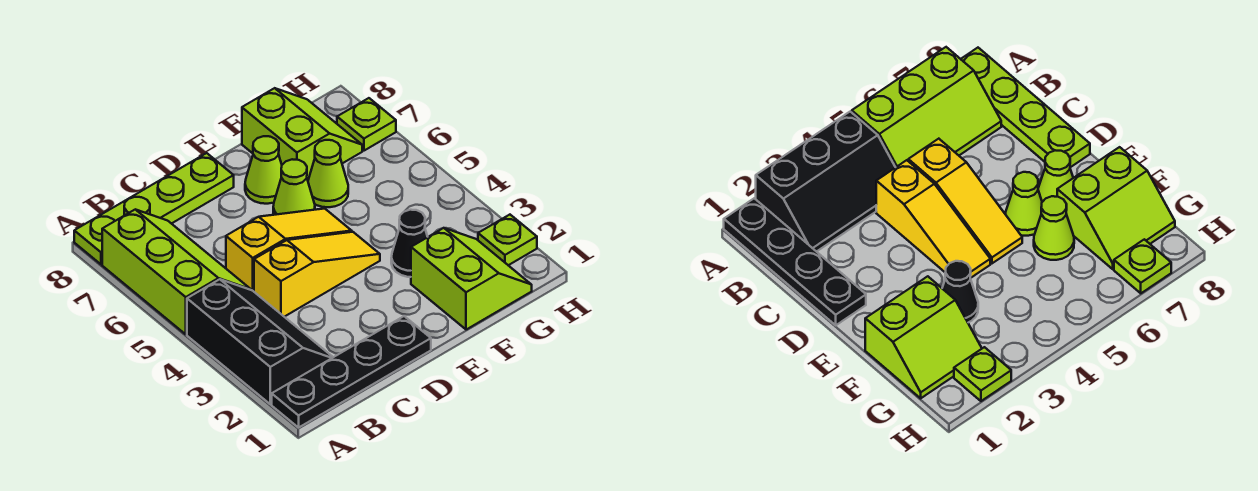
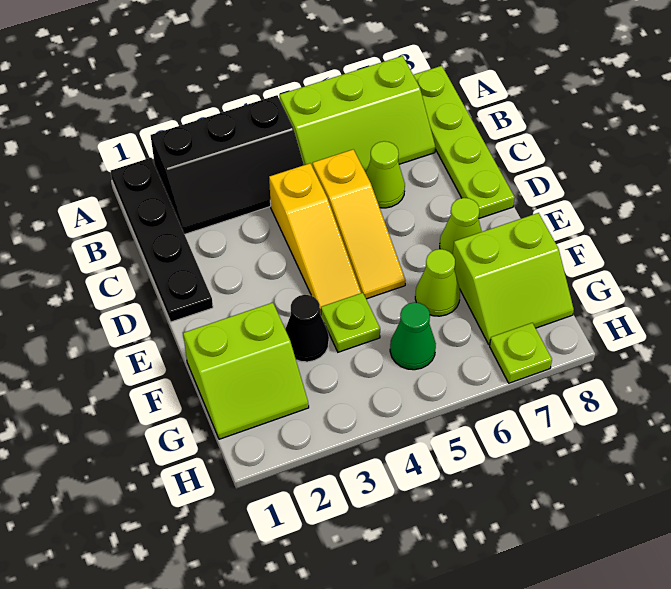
lime 1x1 cone [273,159,315,215] -> lime 1x1 cone moved to [366,141,405,208]
none -> green 1x1 cone [390,302,436,370]
lime 1x1 plate [478,215,537,265] -> lime 1x1 plate moved to [321,293,380,352]

